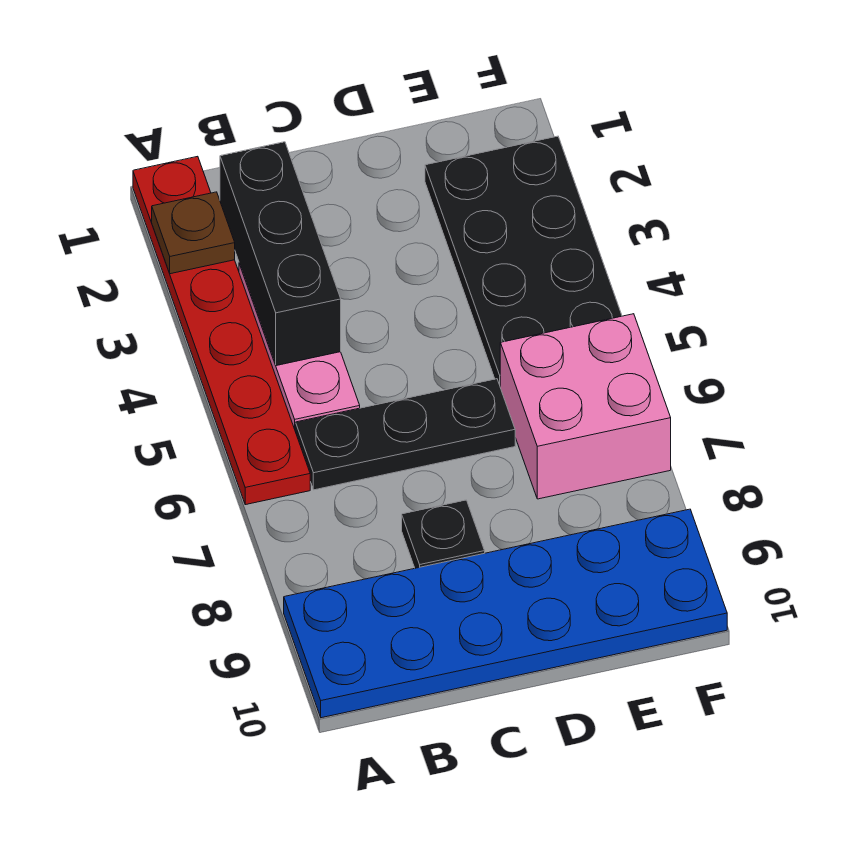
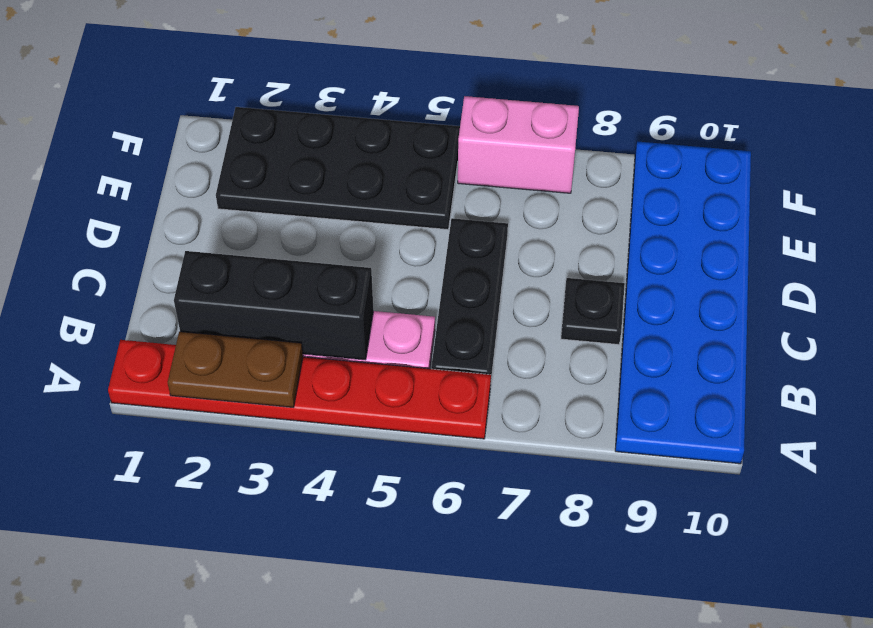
brown 1x1 plate [152,192,235,274] -> brown 1x2 plate [168,332,303,407]
pink 2x2 brick [500,314,671,499] -> pink 1x2 brick [458,96,579,193]

